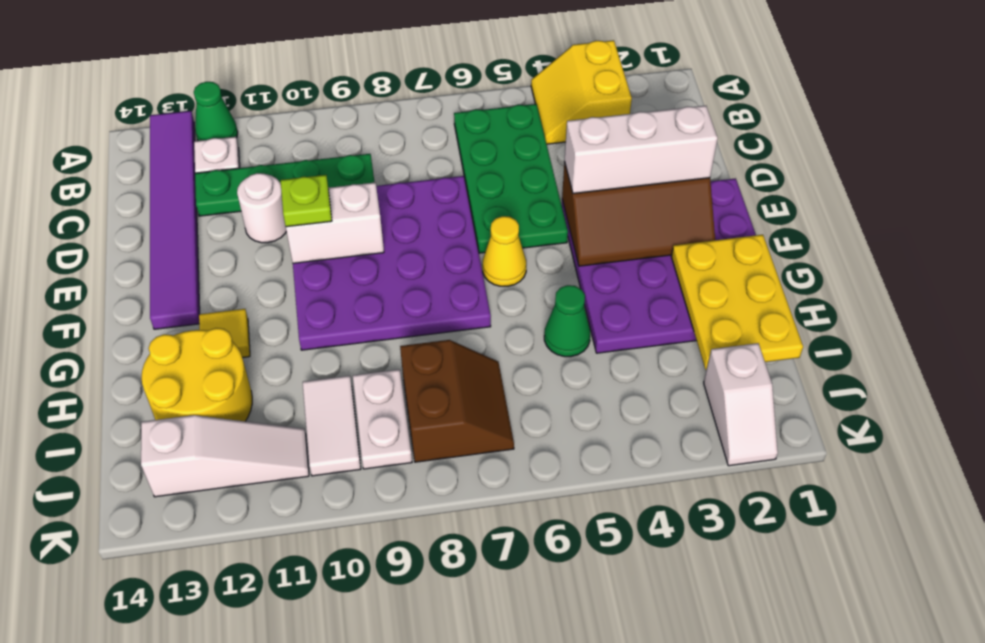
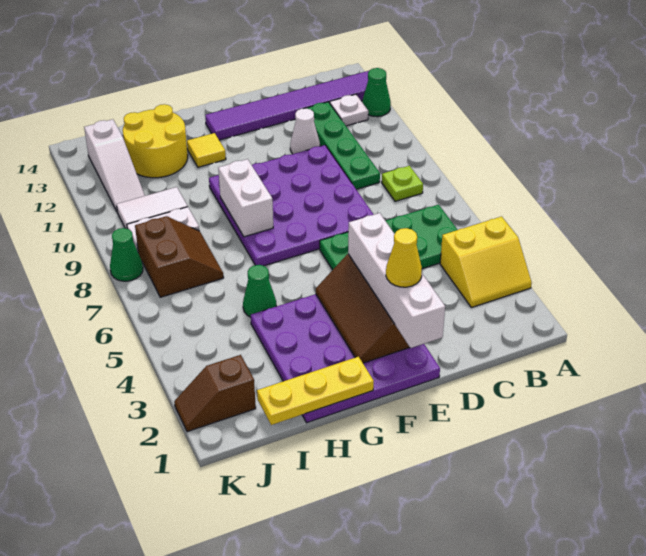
yellow 2x2 slope [531,40,632,144] -> yellow 2x2 slope turned to [440,216,532,308]
white 1x1 round brick [237,173,286,243] -> white 1x1 cone [290,108,320,154]
white 1x3 brick [564,106,718,193] -> white 1x4 brick [348,213,445,348]
white 1x2 brick [286,183,384,263] -> white 1x2 brick moved to [218,159,273,237]
lime 1x1 plate [281,175,332,227] -> lime 1x1 plate moved to [382,166,423,201]
yellow 1x1 cone [482,216,526,286] -> yellow 1x1 cone moved to [386,228,422,287]
yellow 2x3 plate [671,235,803,370] -> yellow 1x3 plate [257,357,374,425]
brown 2x2 slope [400,340,514,462] -> brown 2x2 slope turned to [135,216,224,297]
white 1x2 slope [704,343,778,466] -> brown 1x2 slope [174,355,256,432]
none -> green 1x1 cone [110,228,143,281]

